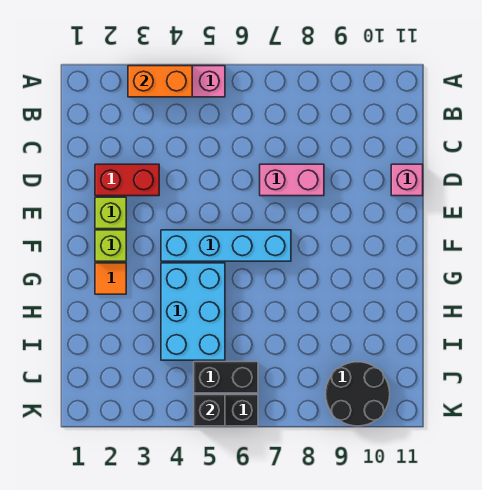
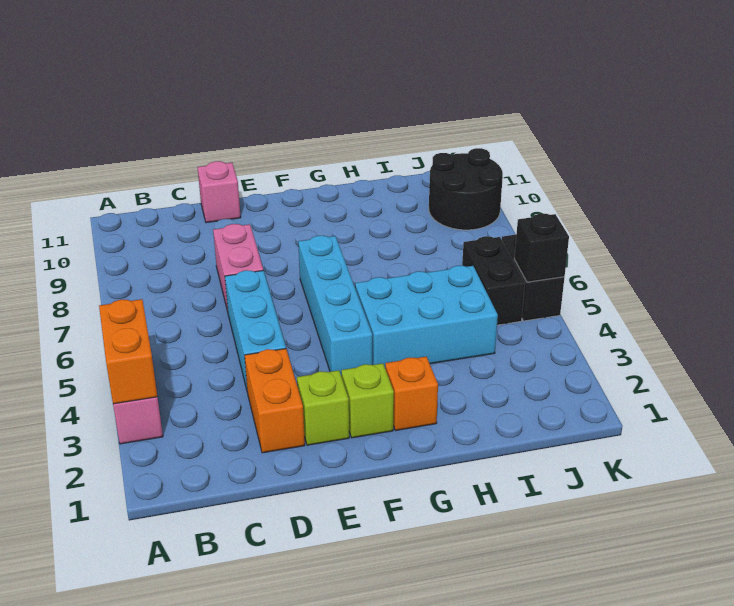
red 1x2 brick [95,164,159,196] -> orange 1x2 brick [245,349,305,453]
none -> cyan 1x3 brick [225,270,286,390]
orange 1x1 tile [95,263,126,294] -> orange 1x1 brick [385,357,438,431]

